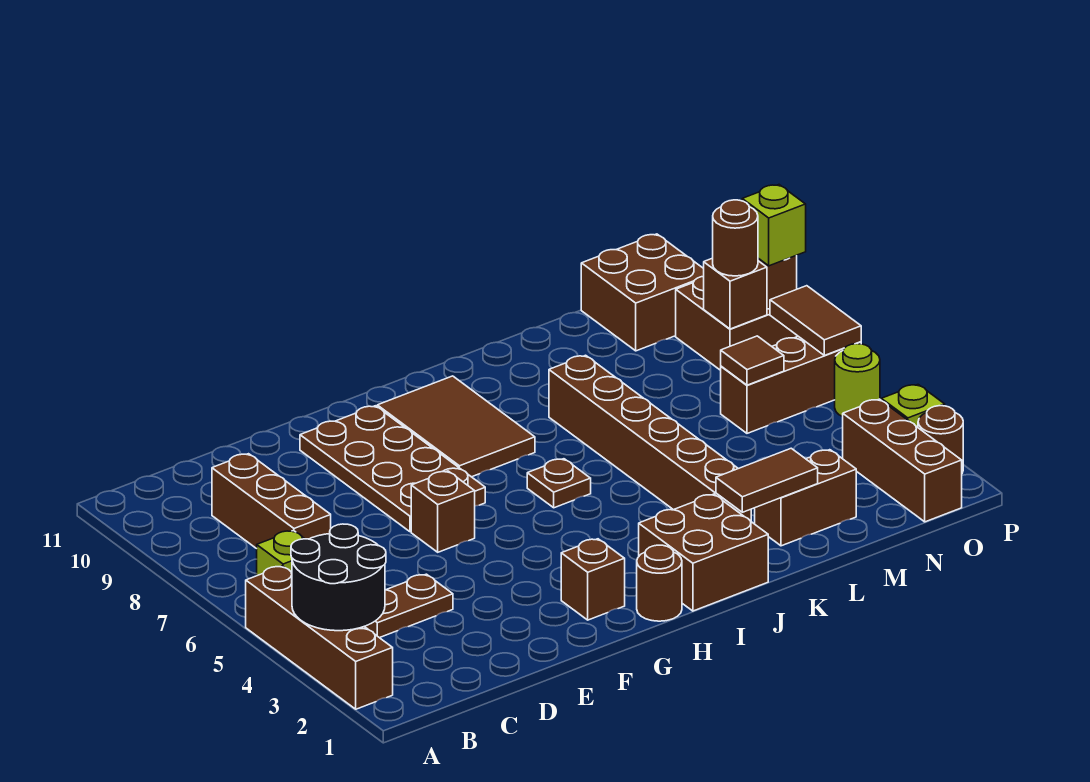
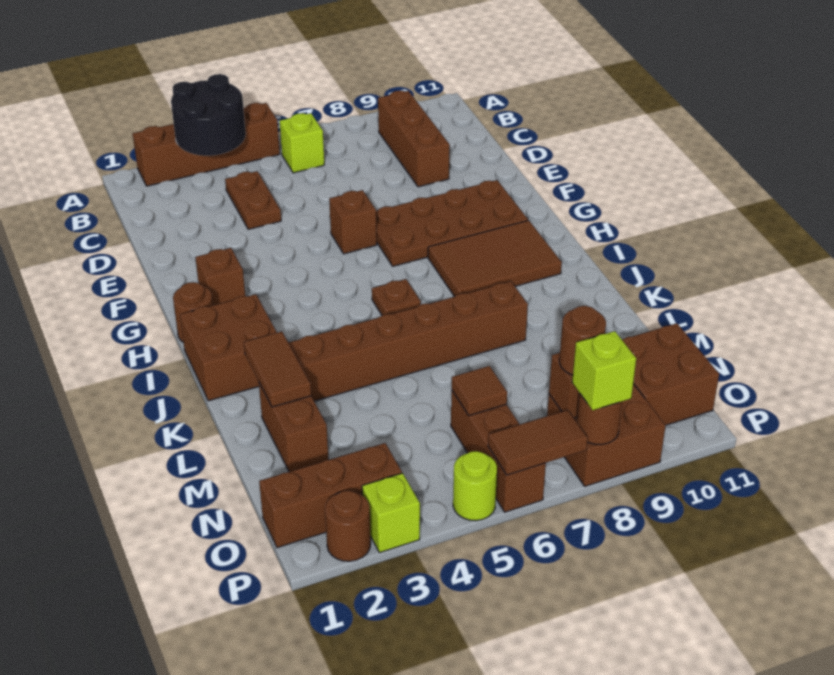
brown 1x3 brick [212,454,331,549] -> brown 1x3 brick turned to [378,91,450,187]

